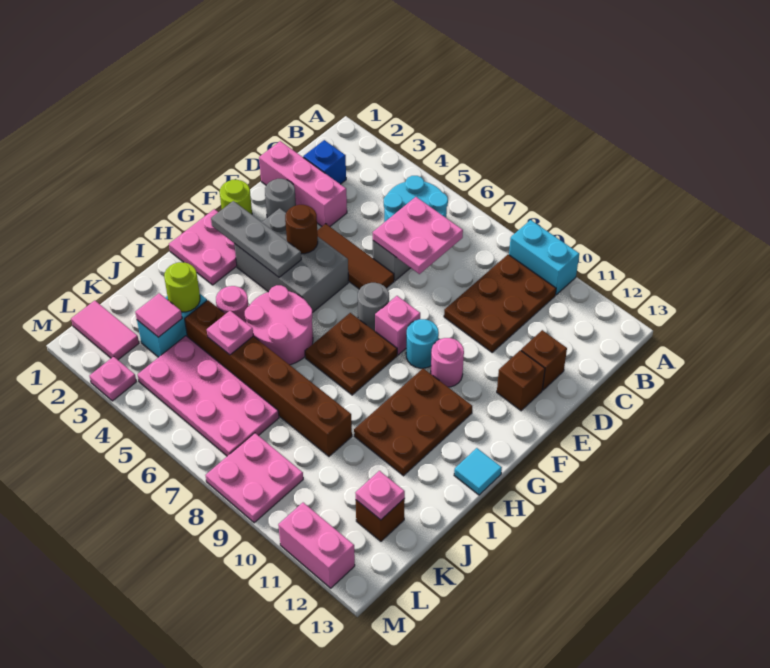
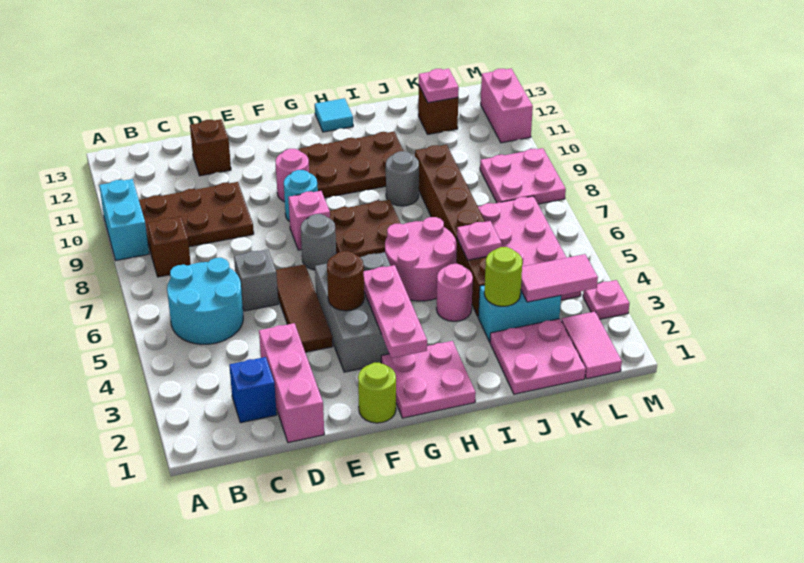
pink 2x2 plate [373,197,463,274] -> pink 2x2 plate moved to [490,319,586,394]
grey 1x1 round brick [265,179,296,218] -> grey 1x1 round brick moved to [386,151,419,206]
brown 1x1 brick [497,350,545,411] -> brown 1x1 brick moved to [147,217,191,277]
grey 1x3 plate [211,201,301,277] -> pink 1x3 plate [364,265,427,358]
pink 1x1 tile [135,293,182,337] -> pink 1x2 tile [521,254,598,302]

